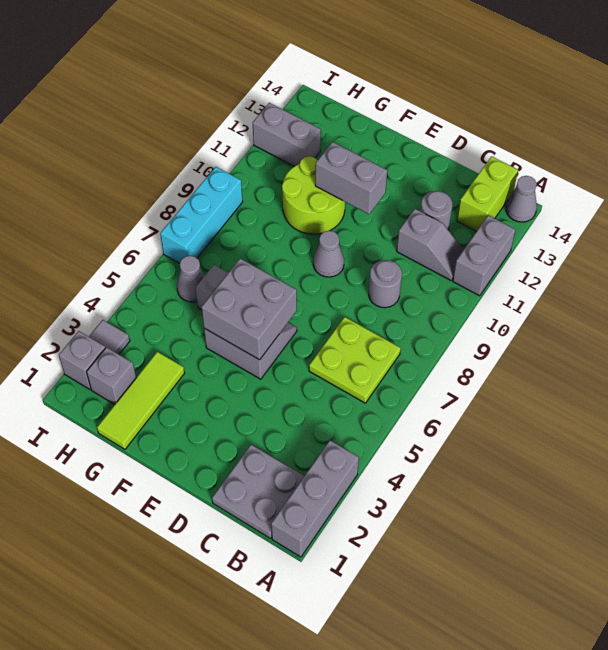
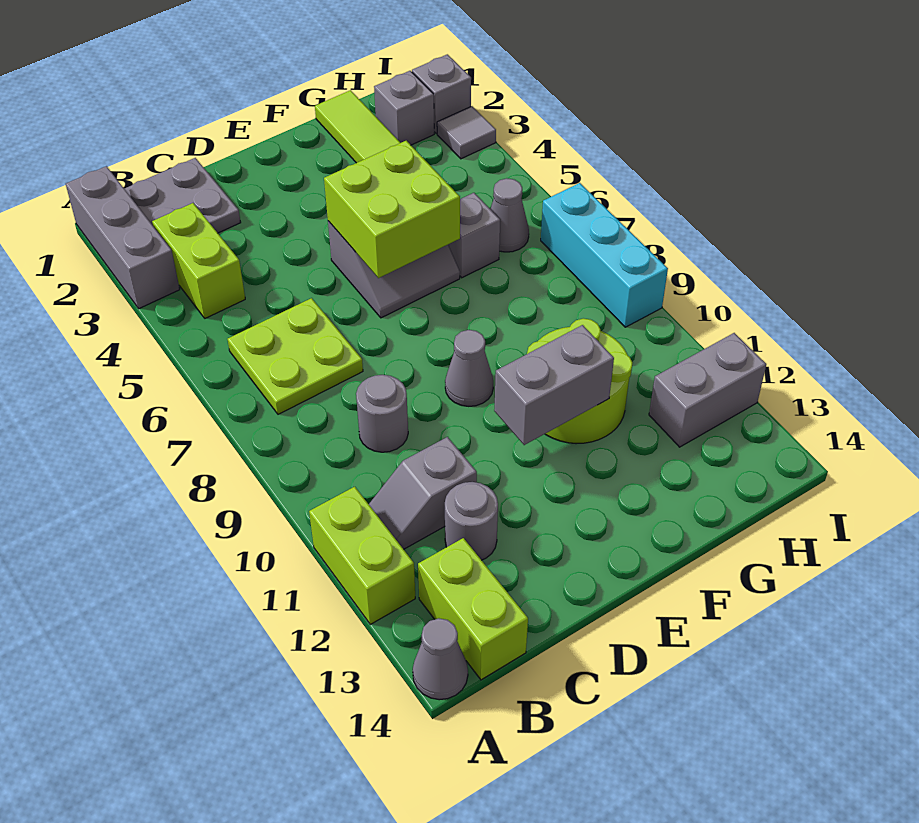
grey 1x2 brick [453,215,516,296] -> lime 1x2 brick [309,487,415,624]
none -> lime 1x2 brick [152,203,245,318]
grey 2x2 brick [201,259,297,360] -> lime 2x2 brick [324,141,460,278]

